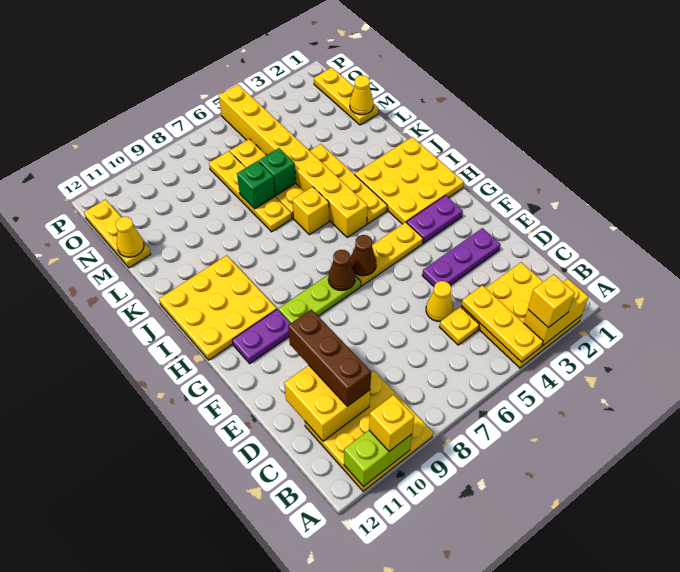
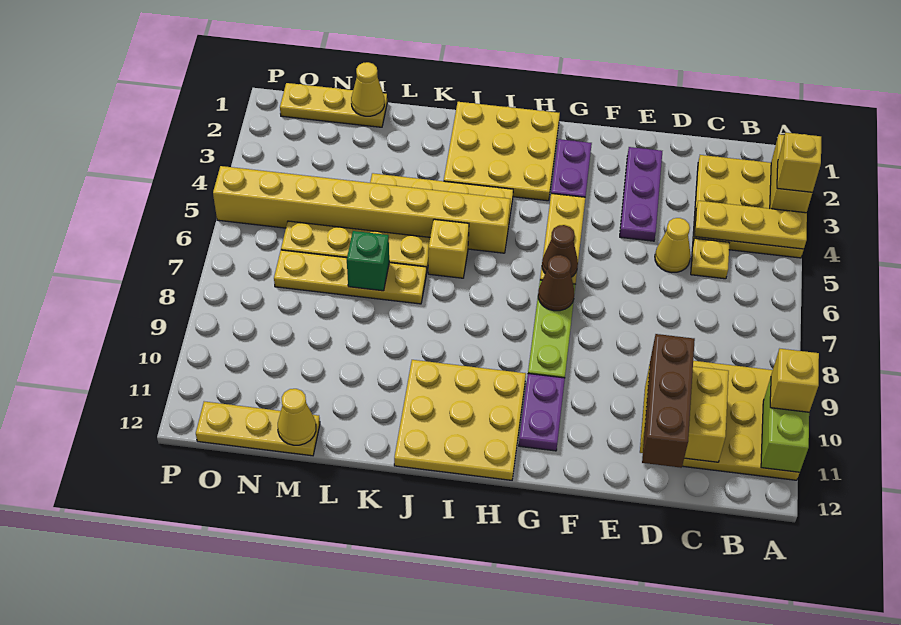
brown 1x3 brick [288,309,371,406] -> brown 1x3 brick turned to [642,334,695,468]
green 1x1 brick [259,148,296,195] -> none

